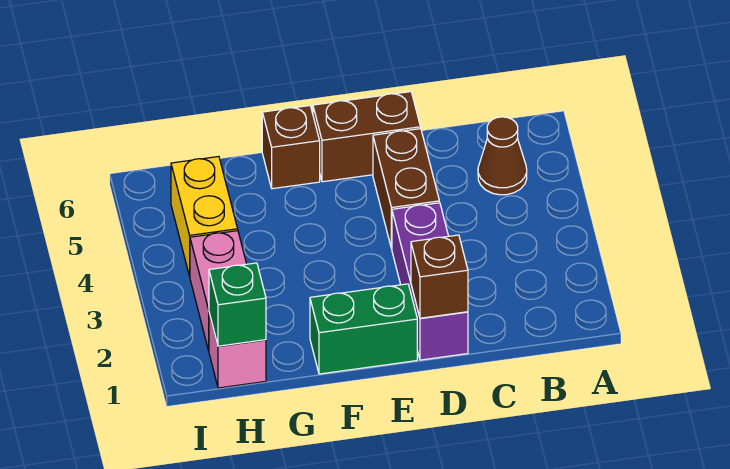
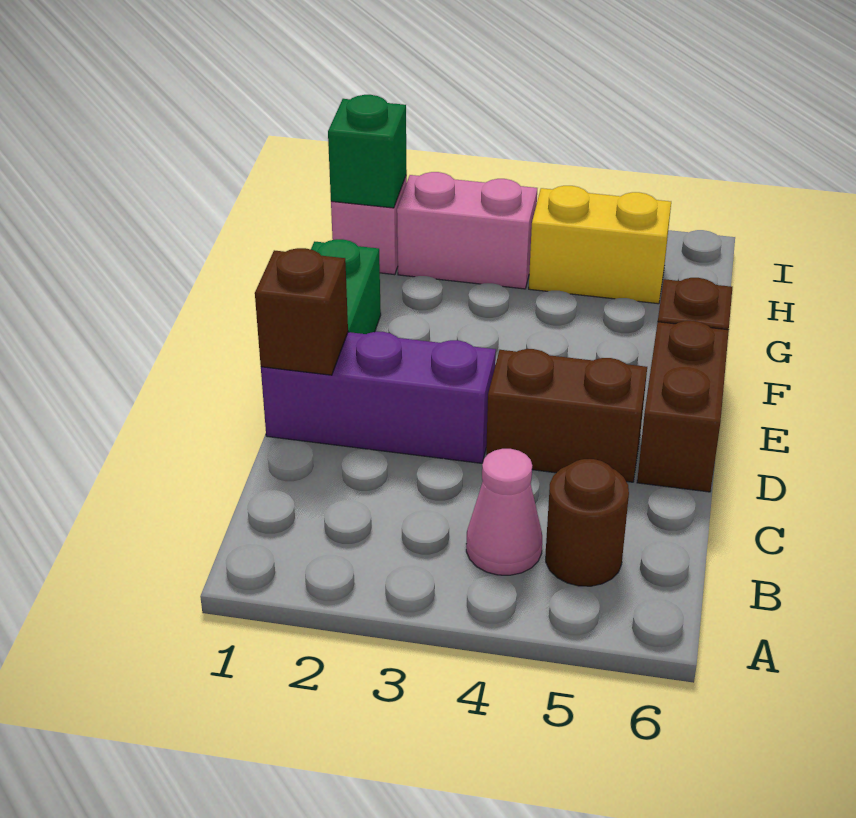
none -> pink 1x1 cone [466,449,542,575]
brown 1x1 cone [478,117,527,195] -> brown 1x1 round brick [546,459,629,586]

